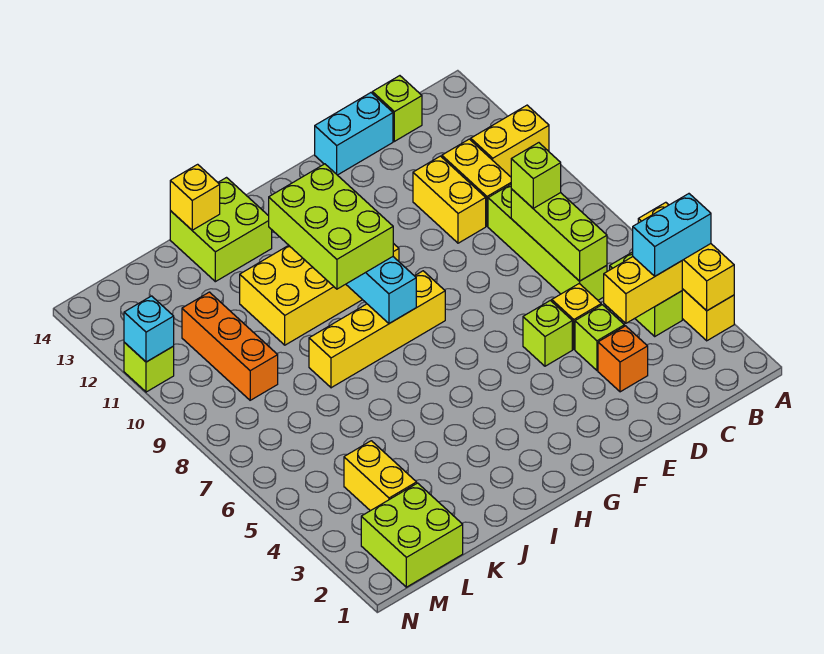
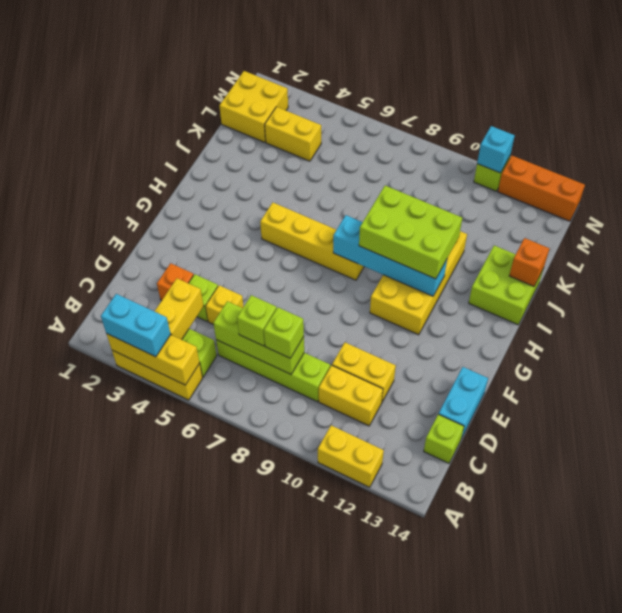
cyan 1x2 brick [633,194,711,276] -> cyan 1x2 brick turned to [101,294,171,357]
yellow 1x2 brick [471,105,549,177] -> yellow 1x2 brick turned to [318,425,384,487]
lime 1x1 brick [523,300,572,366] -> lime 1x1 brick moved to [237,295,277,346]
yellow 1x4 brick [309,271,445,388] -> yellow 1x4 brick turned to [260,203,364,280]
yellow 1x1 brick [170,164,220,230] -> orange 1x1 brick [509,238,550,286]
lime 2x2 brick [361,483,463,587] -> yellow 2x2 brick [219,71,288,142]
orange 1x3 brick [182,292,278,400] -> orange 1x3 brick moved to [498,156,585,221]

